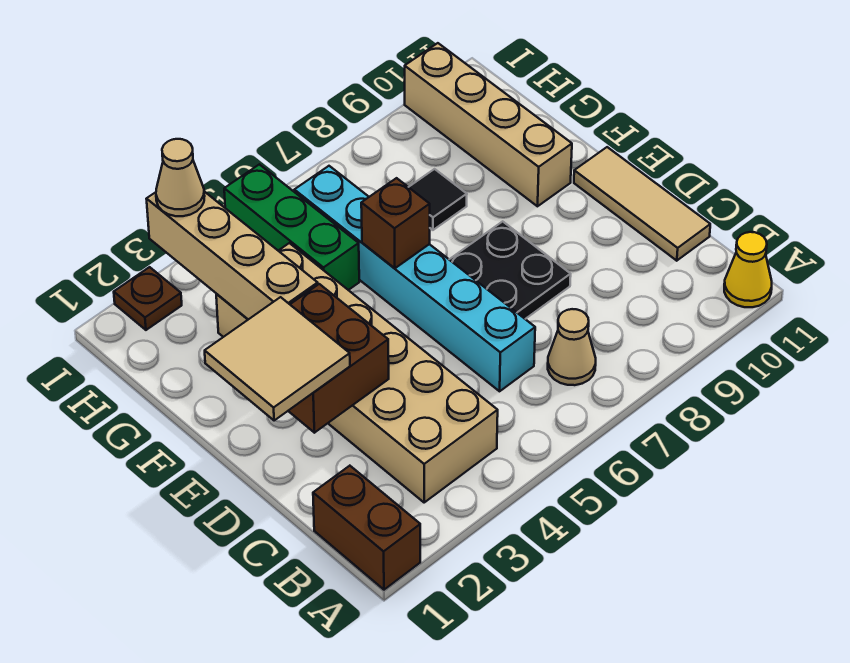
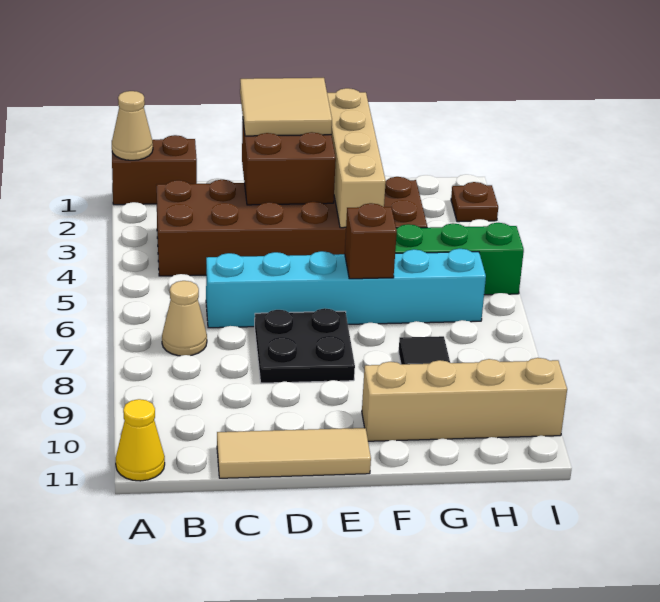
tan 2x6 brick [216,243,498,502] -> brown 2x6 brick [156,177,427,276]
tan 1x4 brick [147,192,318,319] -> tan 1x4 brick turned to [327,88,386,228]
tan 1x1 cone [156,139,205,216] -> tan 1x1 cone moved to [112,91,153,160]

